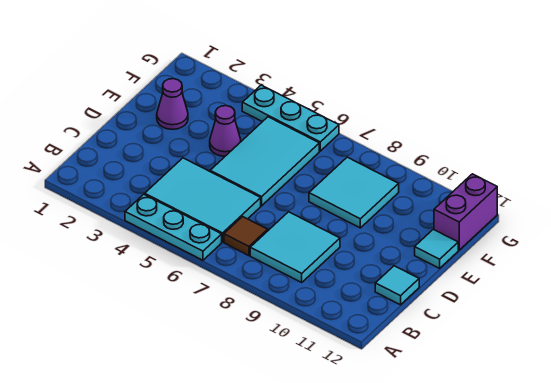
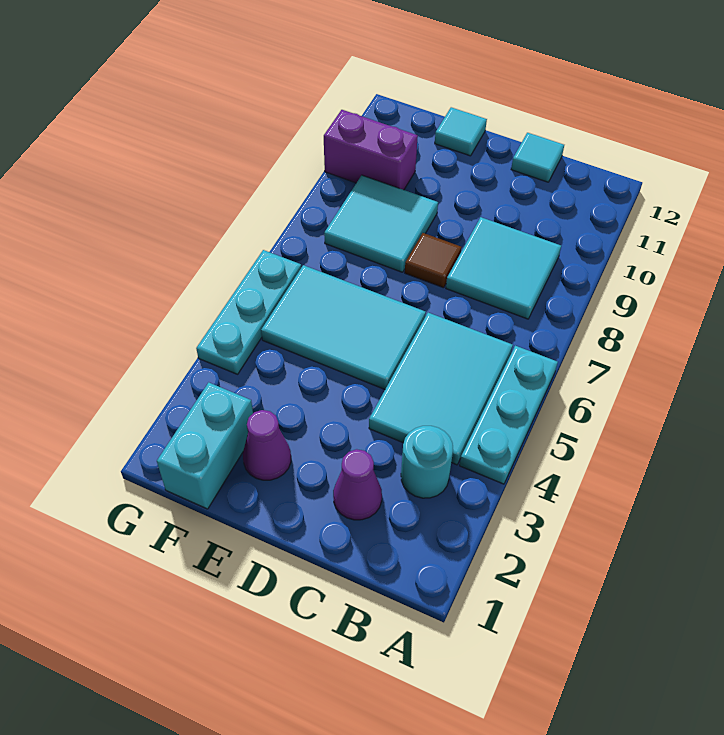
none -> cyan 1x1 round brick [401,426,453,498]
brown 1x1 tile [224,217,268,256] -> brown 1x1 tile moved to [405,233,462,288]
purple 1x1 cone [210,106,241,156] -> purple 1x1 cone moved to [333,449,382,520]
none -> cyan 1x2 brick [157,383,253,509]
purple 1x2 brick [434,174,497,250] -> purple 1x2 brick moved to [324,110,418,190]

